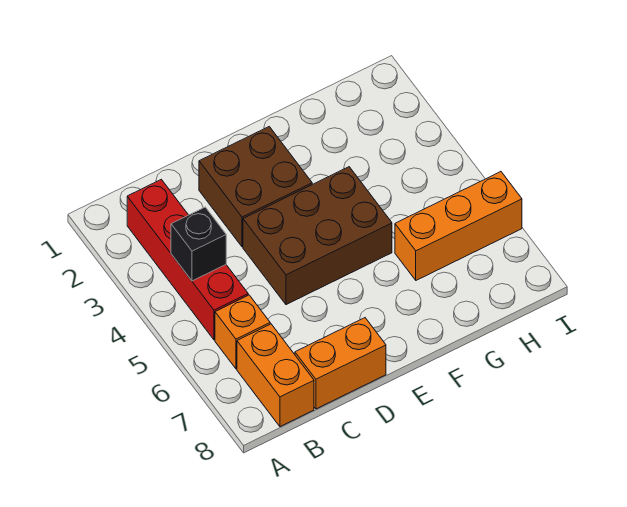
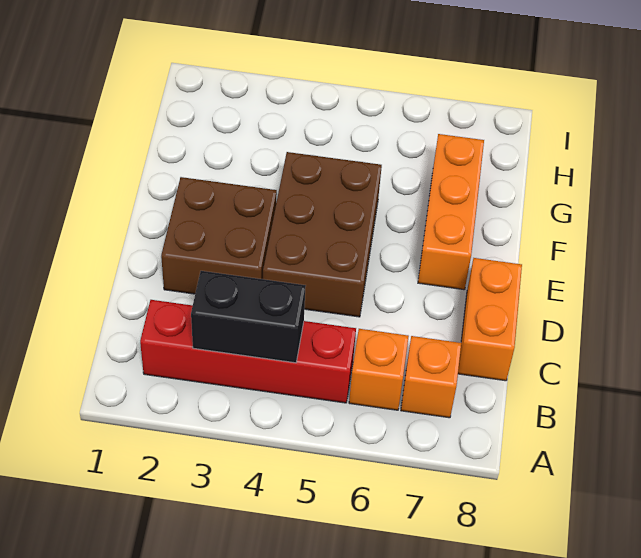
black 1x1 brick [171,207,226,281] -> black 1x2 brick [191,271,306,363]
orange 1x2 brick [237,324,314,427] -> orange 1x1 brick [401,336,461,418]
orange 1x3 brick [395,172,522,280] -> orange 1x3 brick moved to [418,134,484,290]

